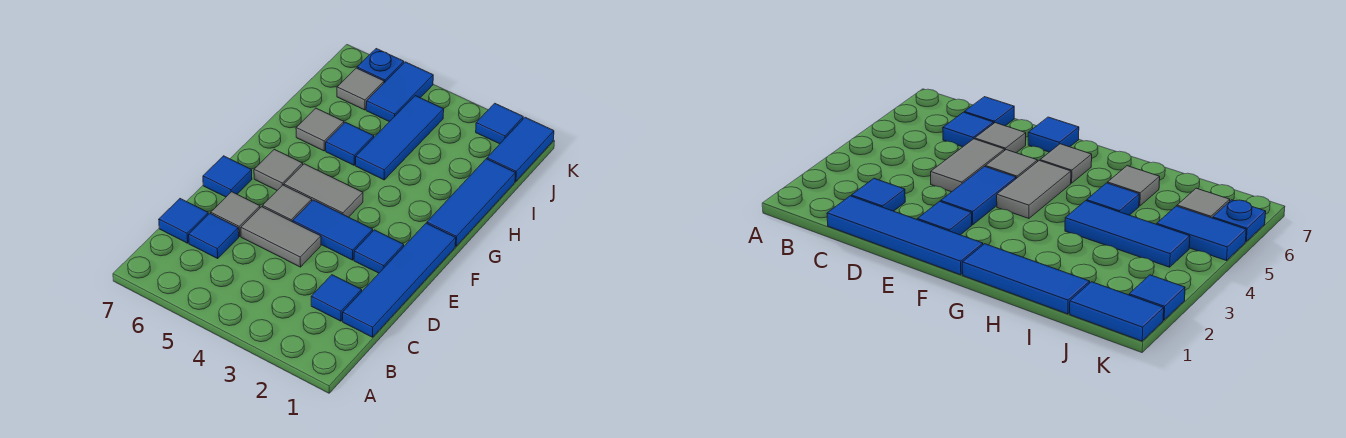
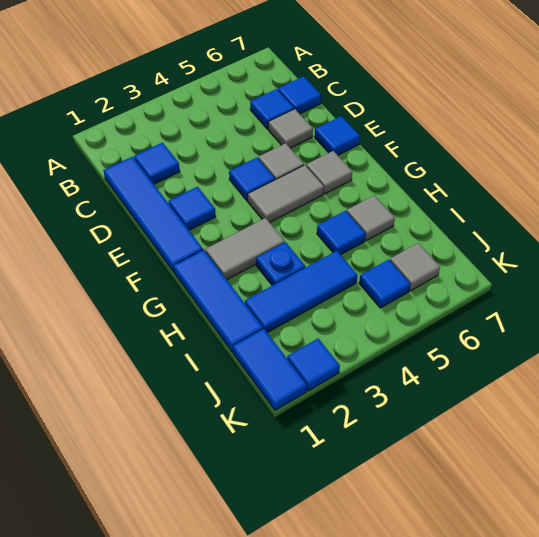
grey 1x2 tile [241,207,321,267] -> grey 1x2 tile moved to [205,218,285,280]
blue 1x2 tile [293,200,373,260] -> blue 1x1 tile [229,158,275,201]
blue 1x3 tile [356,96,444,180] -> blue 1x3 tile turned to [245,251,358,333]
blue 1x2 tile [366,62,433,122] -> blue 1x1 tile [359,260,410,308]
blue 1x1 plate [357,49,404,83] -> blue 1x1 plate moved to [256,242,305,285]

